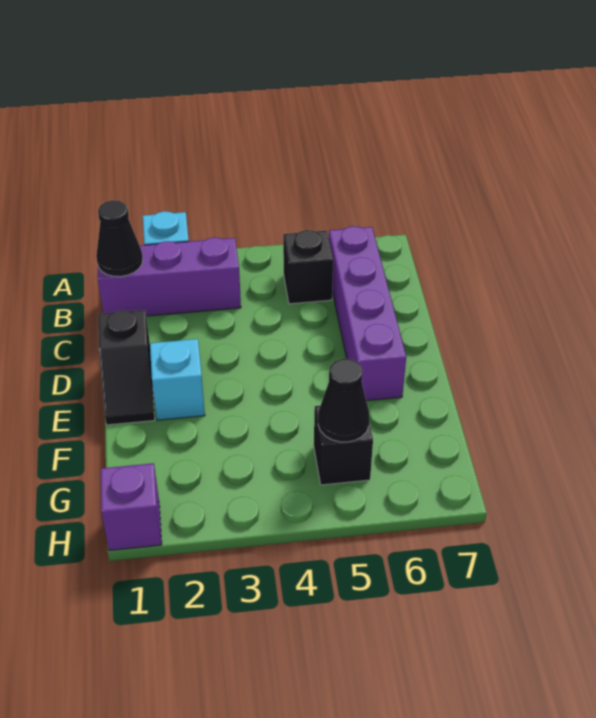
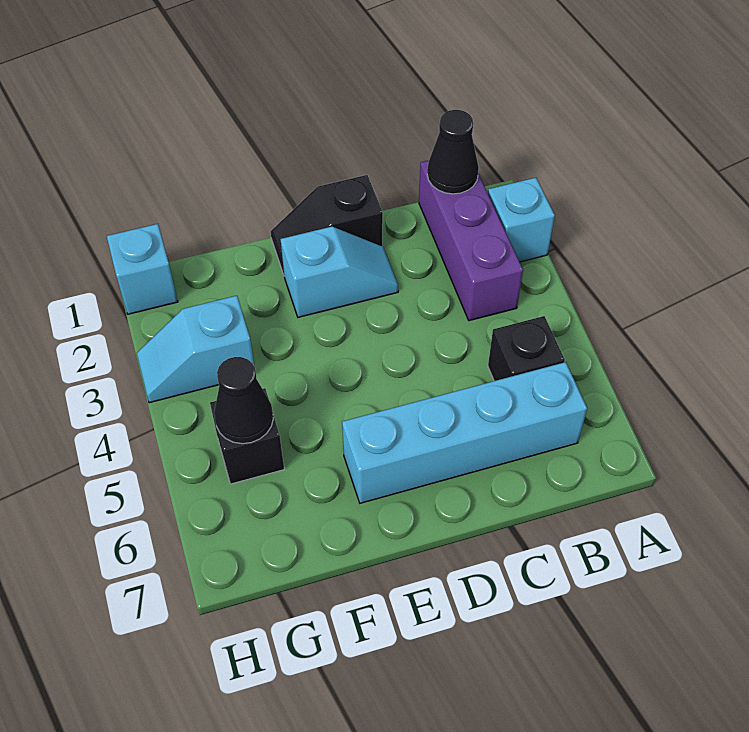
purple 1x4 brick [329,226,406,401] -> cyan 1x4 brick [342,362,587,503]
none -> cyan 1x2 slope [137,296,255,403]
purple 1x1 brick [101,463,162,551] -> cyan 1x1 brick [107,224,178,314]

